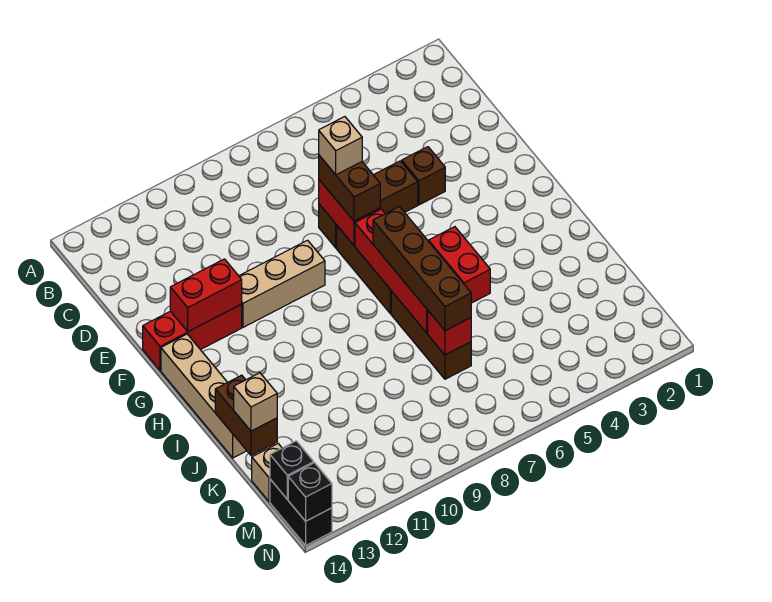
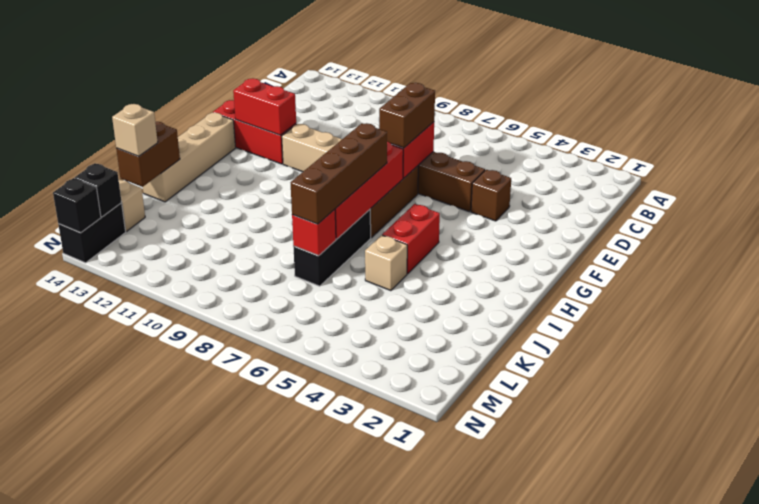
tan 1x1 brick [319,117,362,175] -> tan 1x1 brick moved to [365,235,407,291]
brown 1x3 brick [391,291,471,379] -> black 1x3 brick [293,210,371,286]

